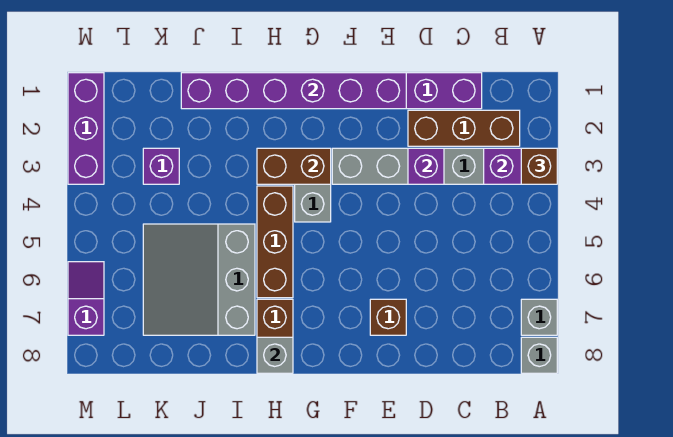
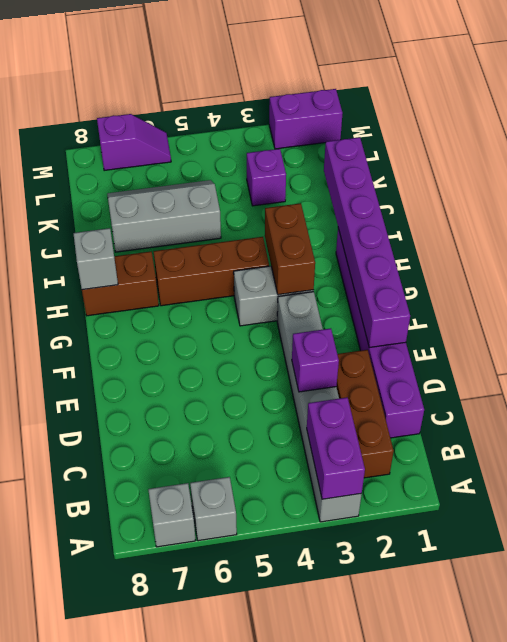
brown 1x1 brick [521,148,557,184] -> none
grey 1x1 brick [521,337,557,373] -> grey 1x1 brick moved to [190,477,237,541]
brown 1x1 brick [370,299,406,335] -> none
grey 3x3 slope [143,224,255,335] -> grey 2x3 slope [107,180,221,252]
purple 1x3 brick [68,73,104,184] -> purple 1x2 brick [269,89,343,149]

